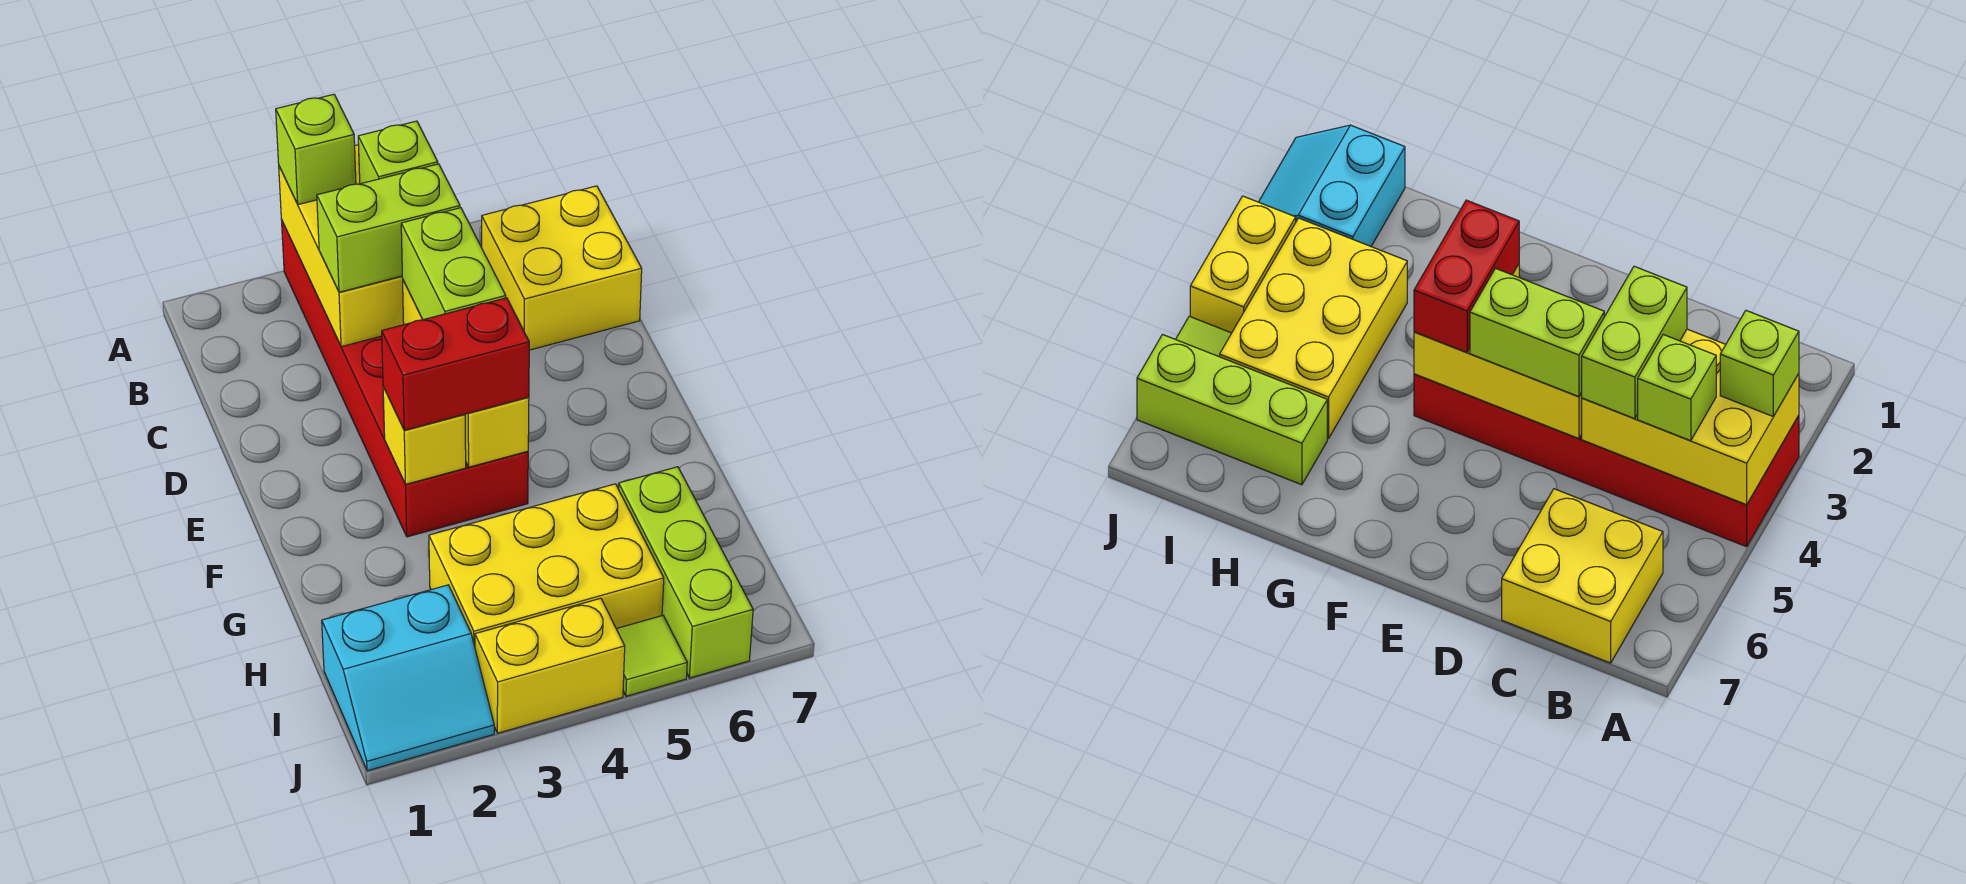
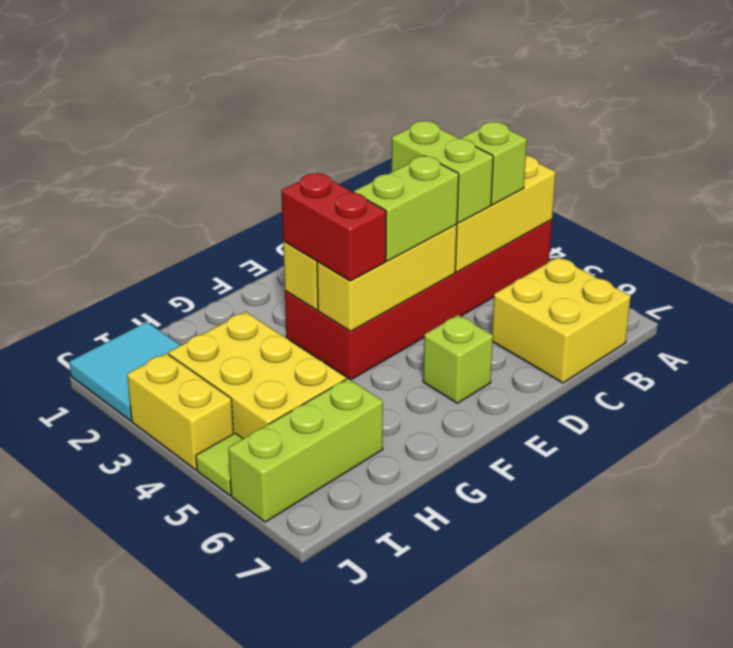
lime 1x1 brick [276,94,356,205] -> lime 1x1 brick moved to [423,315,493,403]
cyan 2x2 slope [322,585,494,771] -> cyan 2x2 tile [69,322,181,421]

